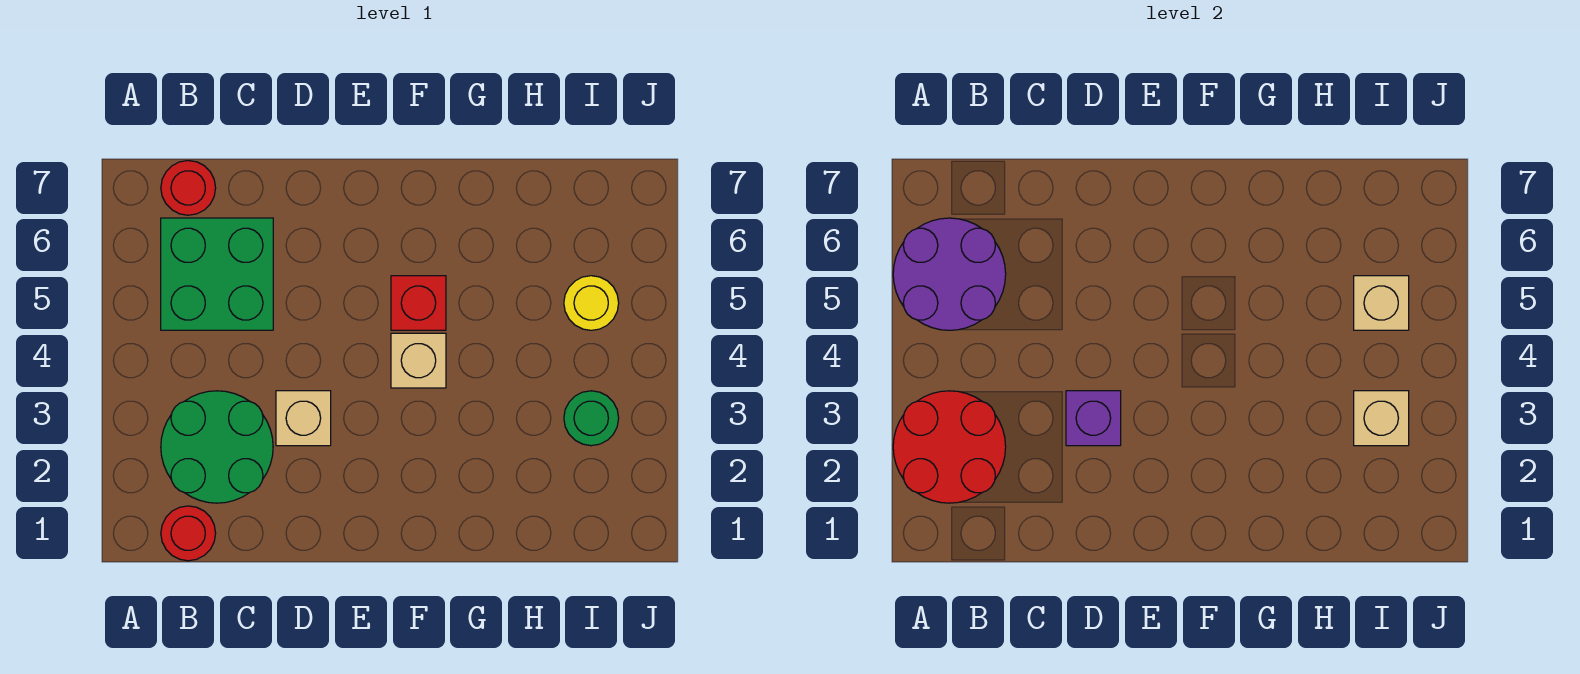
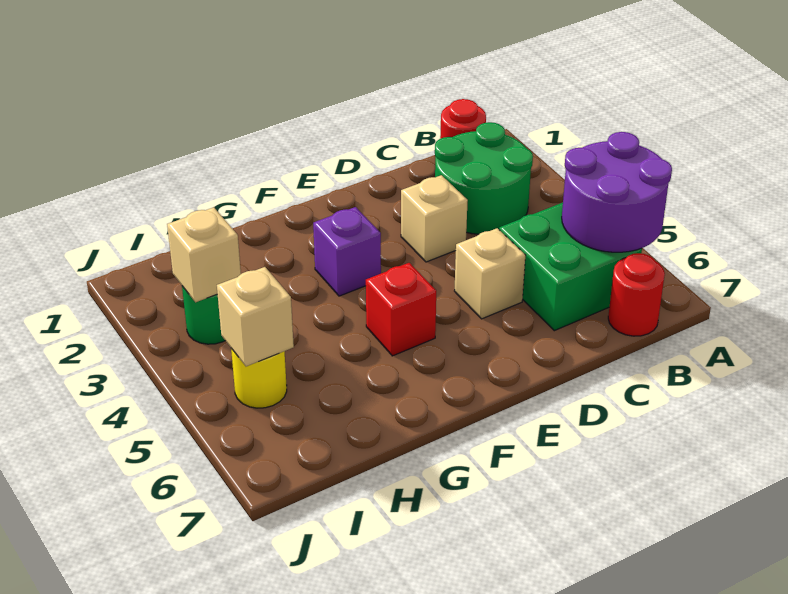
red 2x2 round brick [893,391,1006,503] -> none
purple 1x1 brick [1066,391,1121,446] -> purple 1x1 brick moved to [313,207,381,296]
tan 1x1 brick [391,333,446,388] -> tan 1x1 brick moved to [455,228,525,319]

